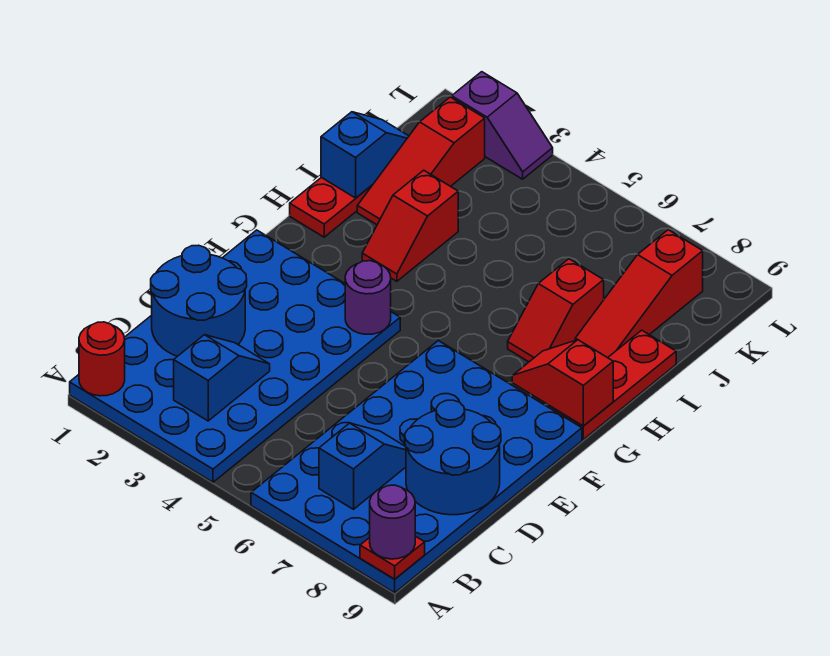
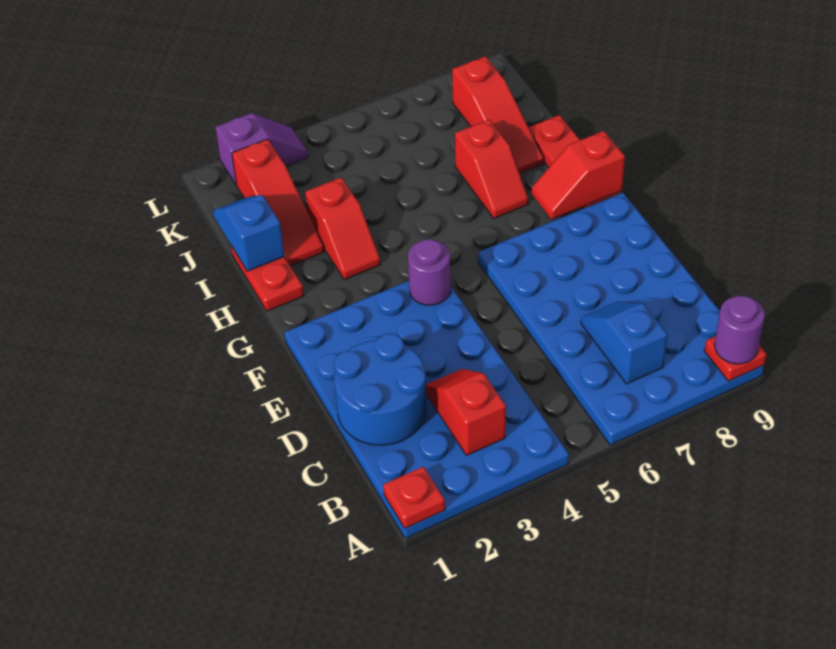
red 1x1 round brick [79,322,125,396] -> red 1x1 plate [383,467,445,528]
blue 1x2 slope [174,335,270,421] -> red 1x2 slope [426,369,506,455]
blue 2x2 round brick [405,400,501,515] -> none

